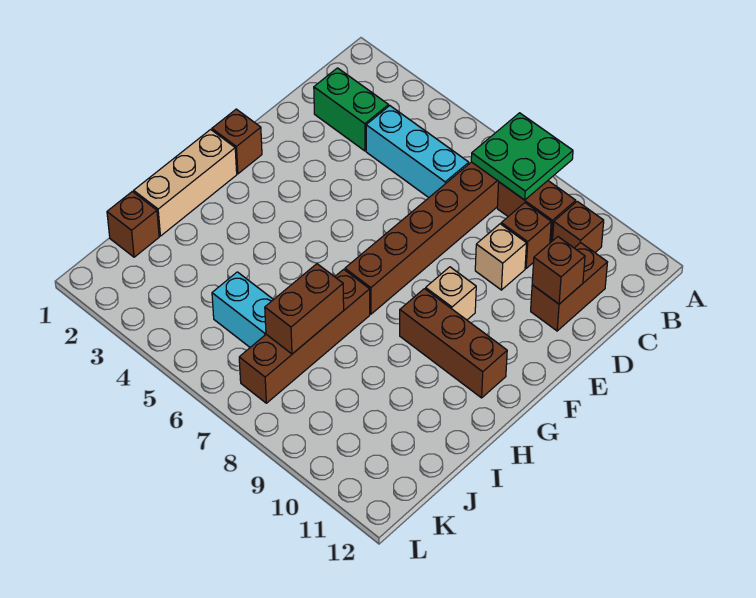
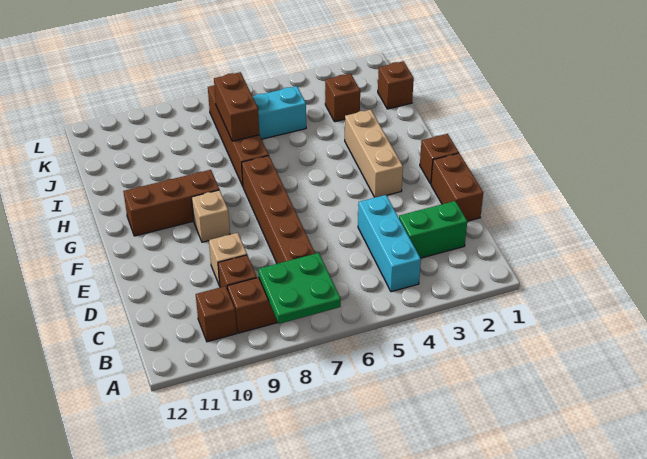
cyan 1x3 brick [366,106,469,198] -> cyan 1x3 brick turned to [358,195,421,292]
brown 1x2 brick [531,243,608,331] -> brown 1x2 brick moved to [431,153,483,221]
brown 1x1 brick [532,237,585,304] -> brown 1x1 brick moved to [325,74,360,122]
tan 1x3 brick [134,129,237,236] -> tan 1x3 brick moved to [345,109,403,197]

